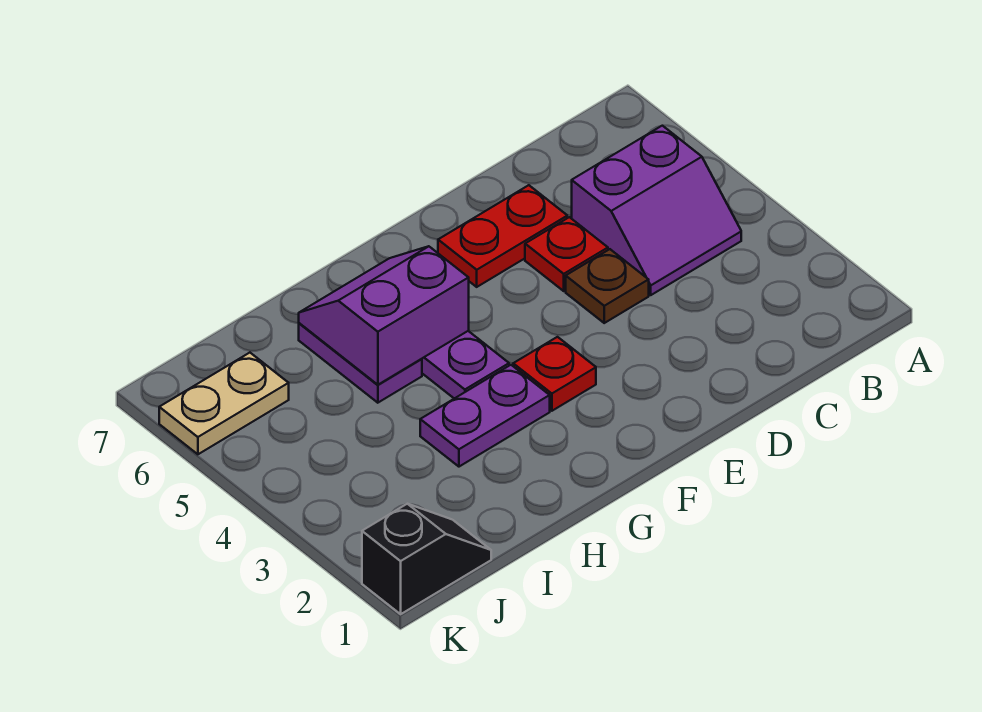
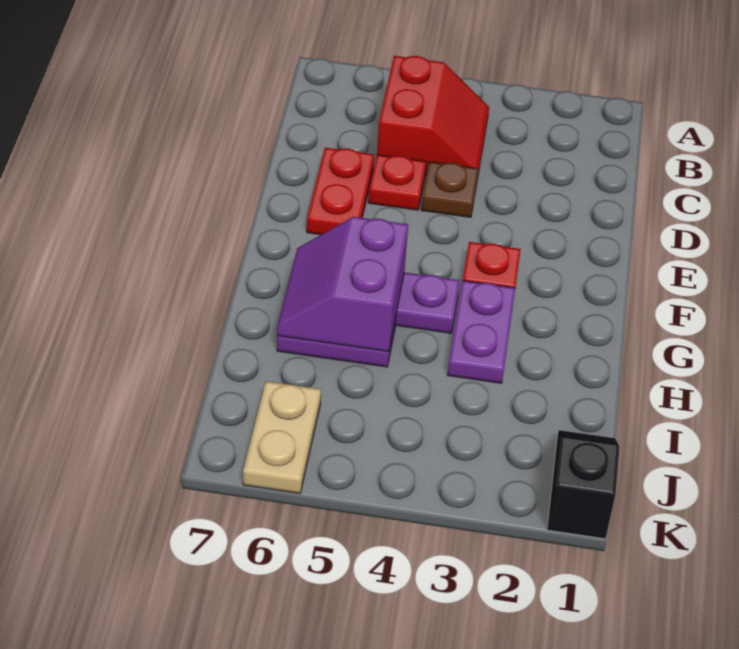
purple 2x2 slope [572,126,741,295] -> red 2x2 slope [377,56,489,175]

